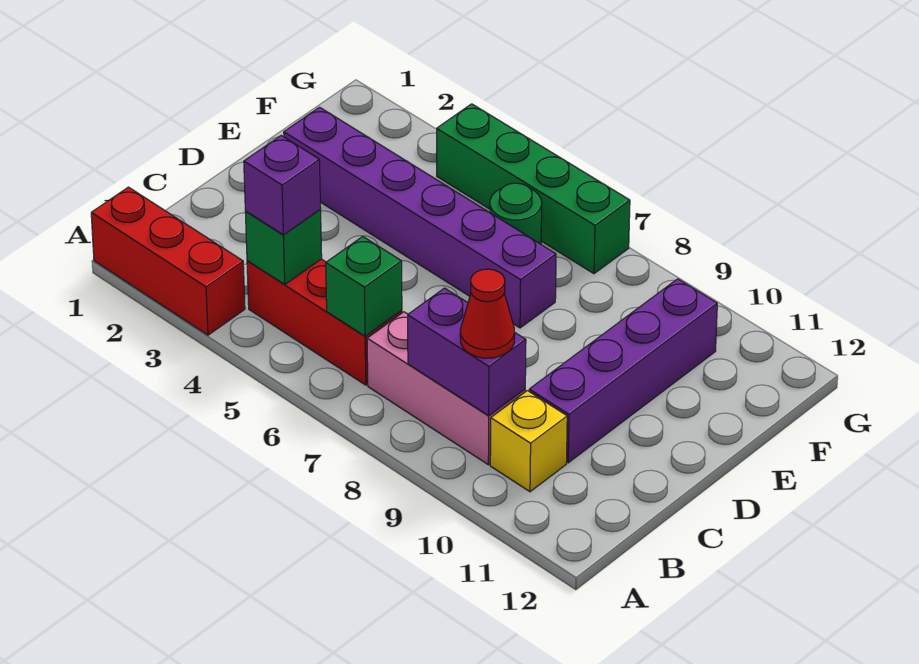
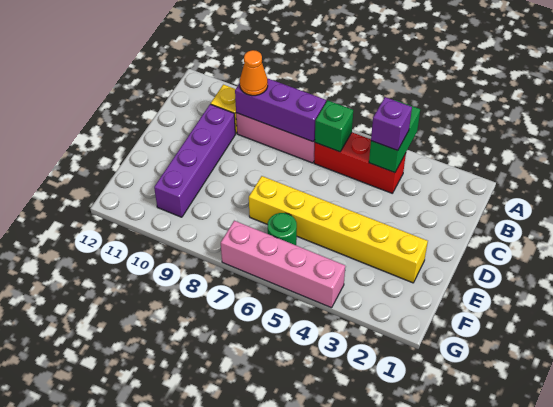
red 1x3 brick [91,187,245,335] -> none
green 1x1 brick [245,210,322,285] -> green 1x2 brick [369,100,420,173]
purple 1x2 brick [408,288,526,416] -> purple 1x3 brick [235,79,326,142]
red 1x1 cone [460,269,515,358] -> orange 1x1 cone [240,50,268,96]
purple 1x6 brick [284,107,556,328] -> yellow 1x6 brick [249,176,428,283]
green 1x4 brick [437,104,630,274] -> pink 1x4 brick [221,221,345,308]

